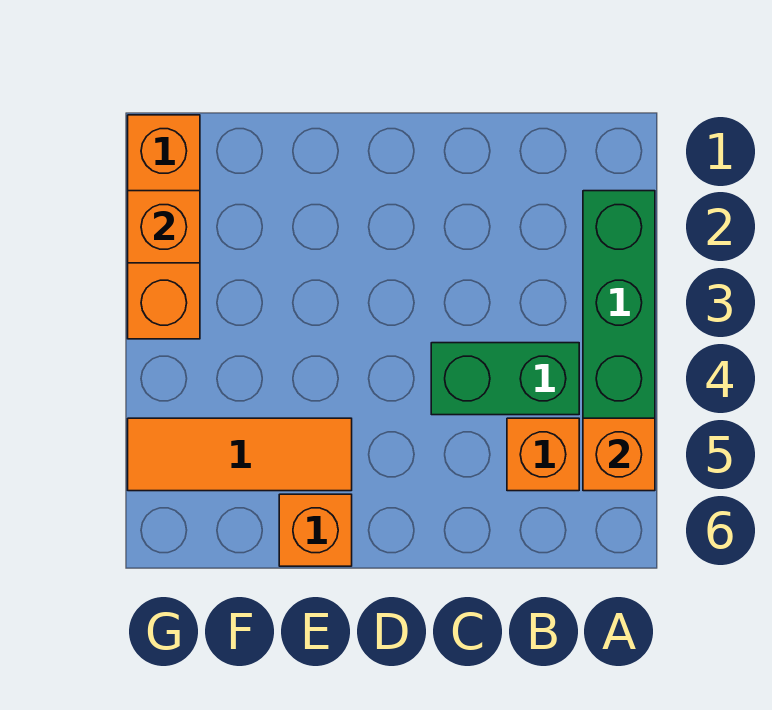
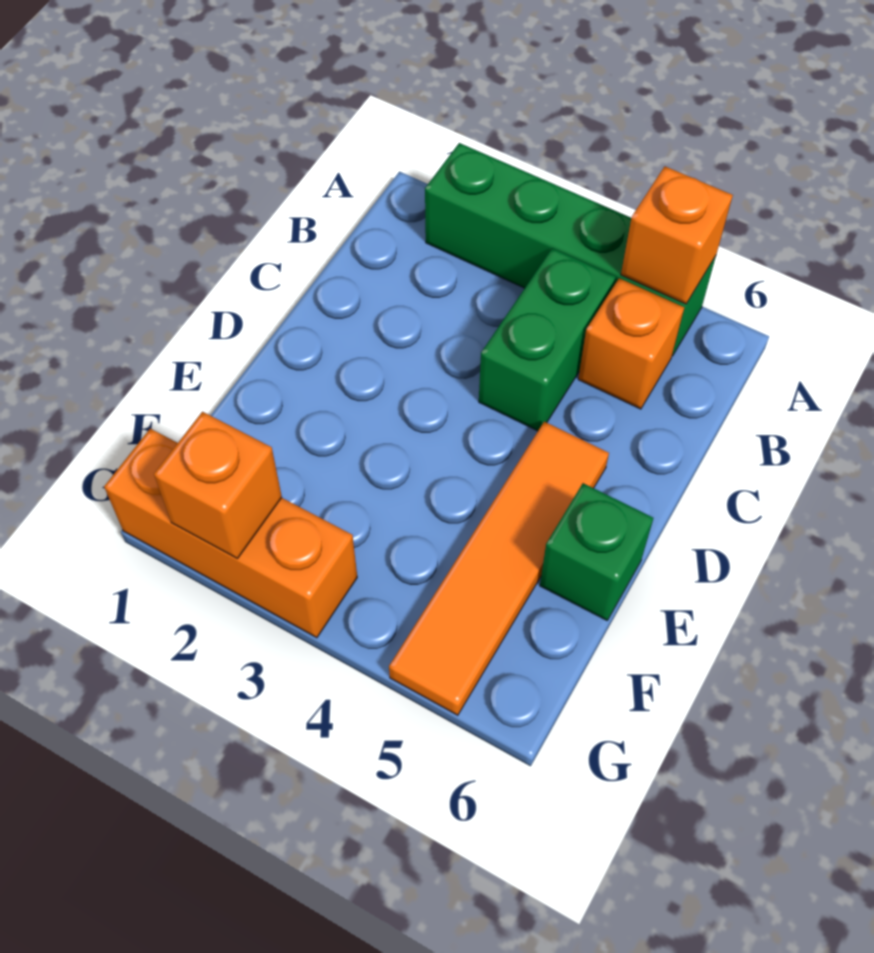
orange 1x3 tile [128,418,352,491] -> orange 1x4 tile [389,422,609,715]
orange 1x1 brick [279,494,352,566] -> green 1x1 brick [540,483,653,620]

